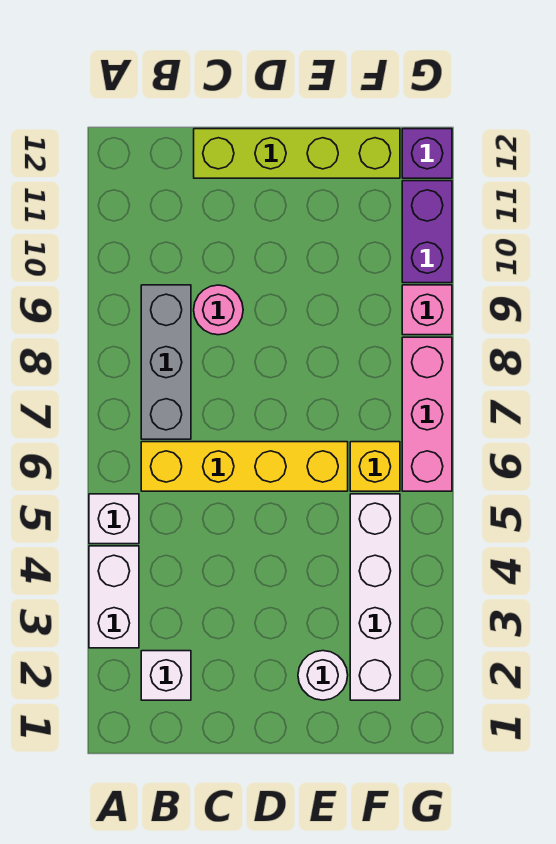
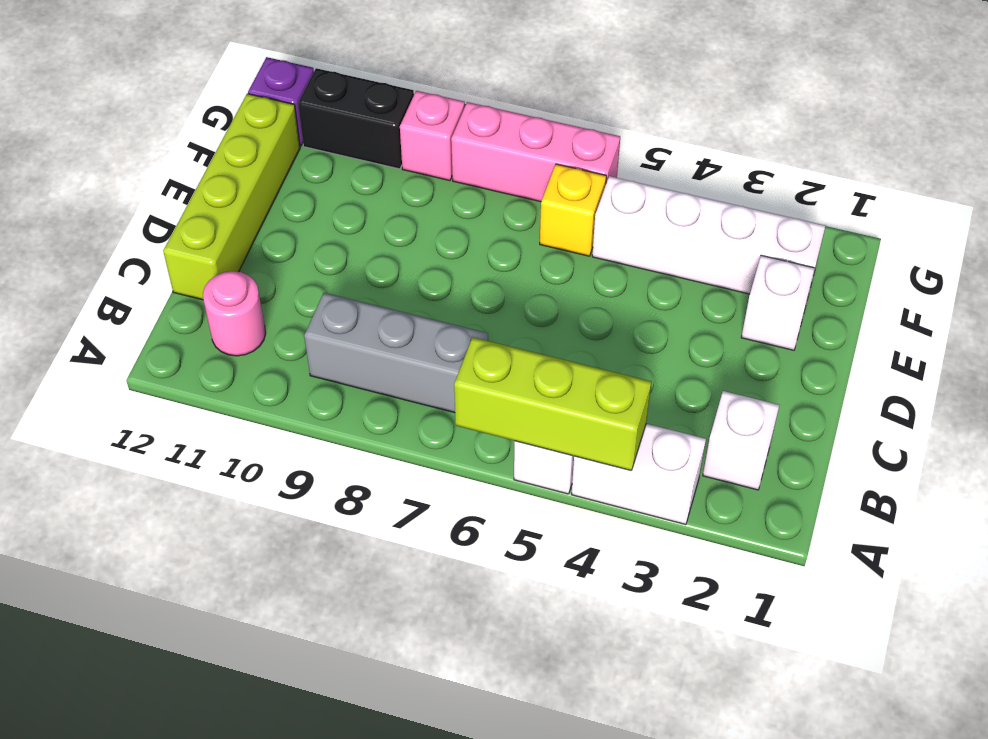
none -> lime 1x3 brick [454,337,651,470]
yellow 1x4 brick [141,442,348,491] -> none
pink 1x1 round brick [194,285,243,335] -> pink 1x1 round brick moved to [203,271,266,356]
white 1x1 round brick [298,651,348,700] -> white 1x1 brick [741,255,815,350]
purple 1x2 brick [402,181,452,283] -> black 1x2 brick [298,68,414,169]

